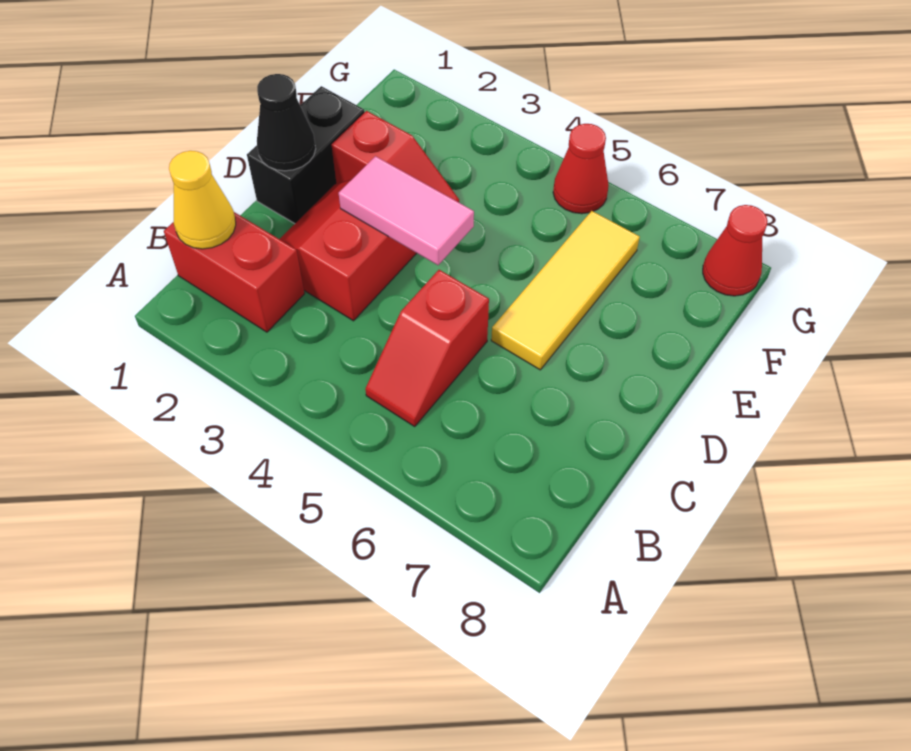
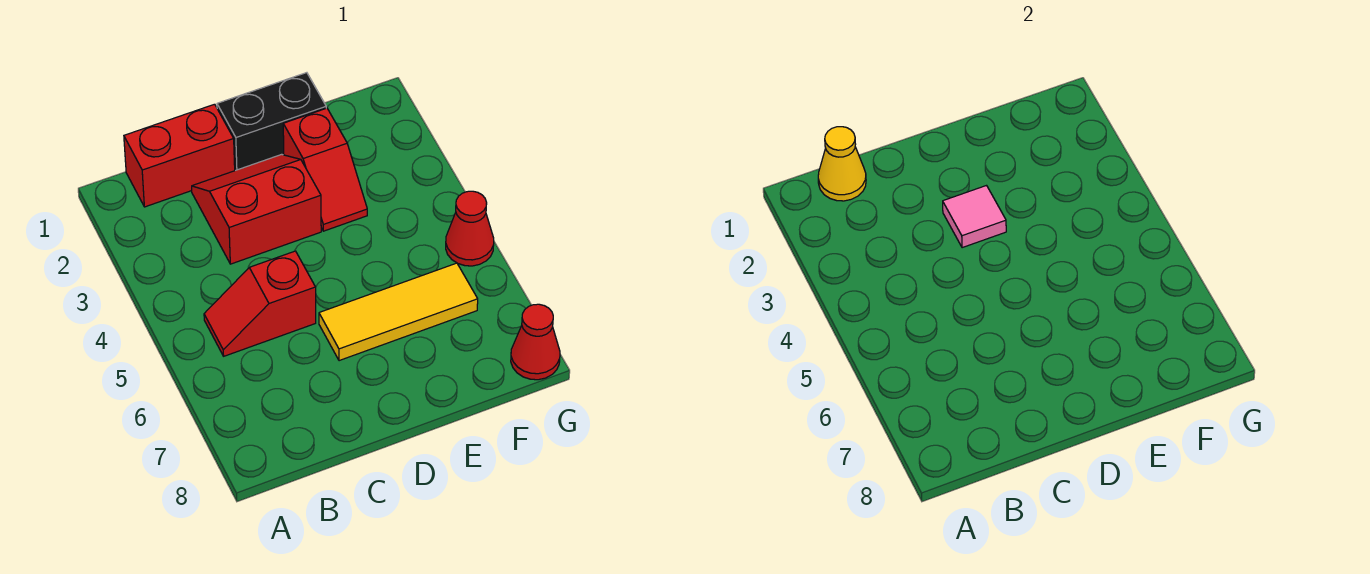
red 1x2 brick [164,212,305,332] -> red 1x2 brick turned to [124,104,235,207]
black 1x1 cone [257,74,316,171] -> none
pink 1x2 tile [339,156,474,265] -> pink 1x1 tile [943,186,1006,248]

